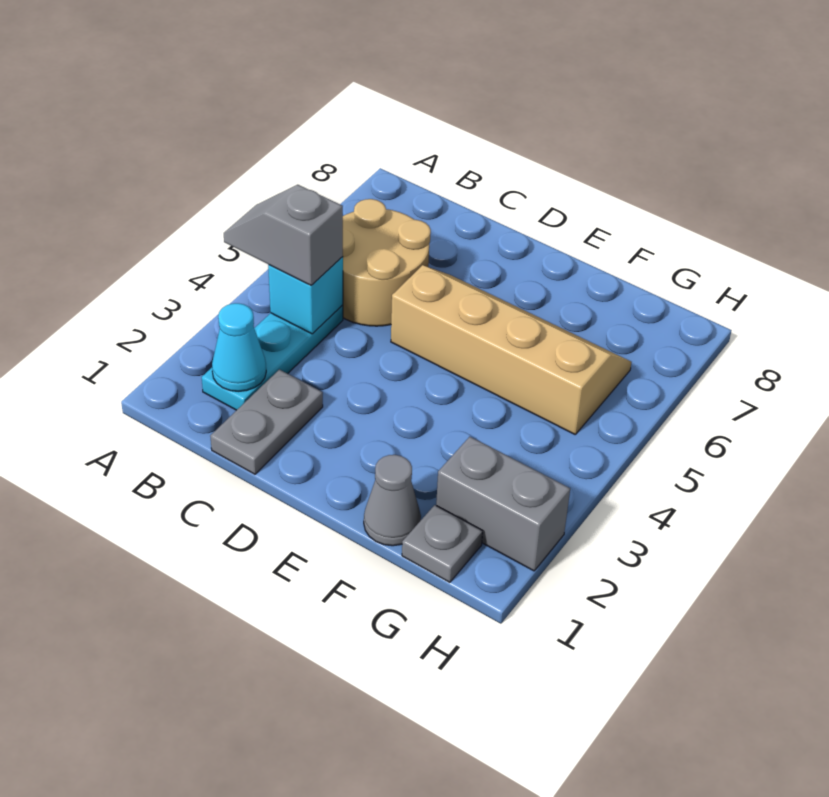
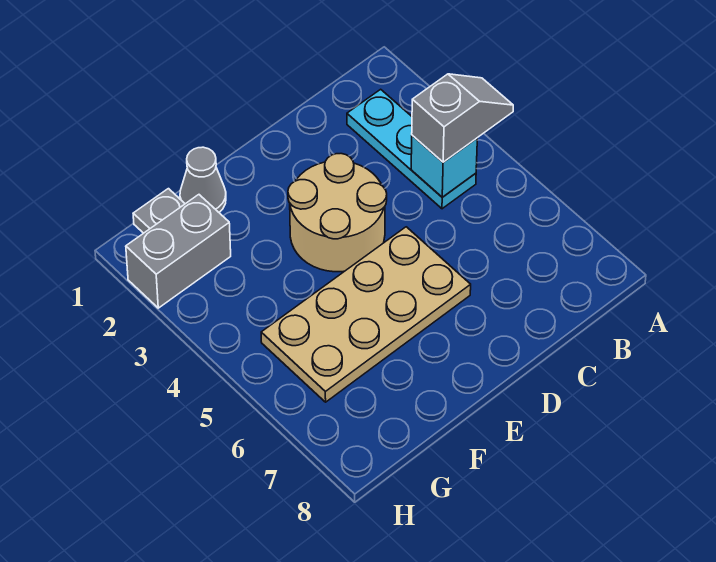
cyan 1x1 cone [212,303,266,391] -> none
tan 2x2 round brick [343,199,431,326] -> tan 2x2 round brick moved to [288,154,387,272]
grey 1x2 plate [210,369,323,474] -> none
tan 2x4 slope [391,265,632,434] -> tan 2x4 plate [261,227,471,402]

